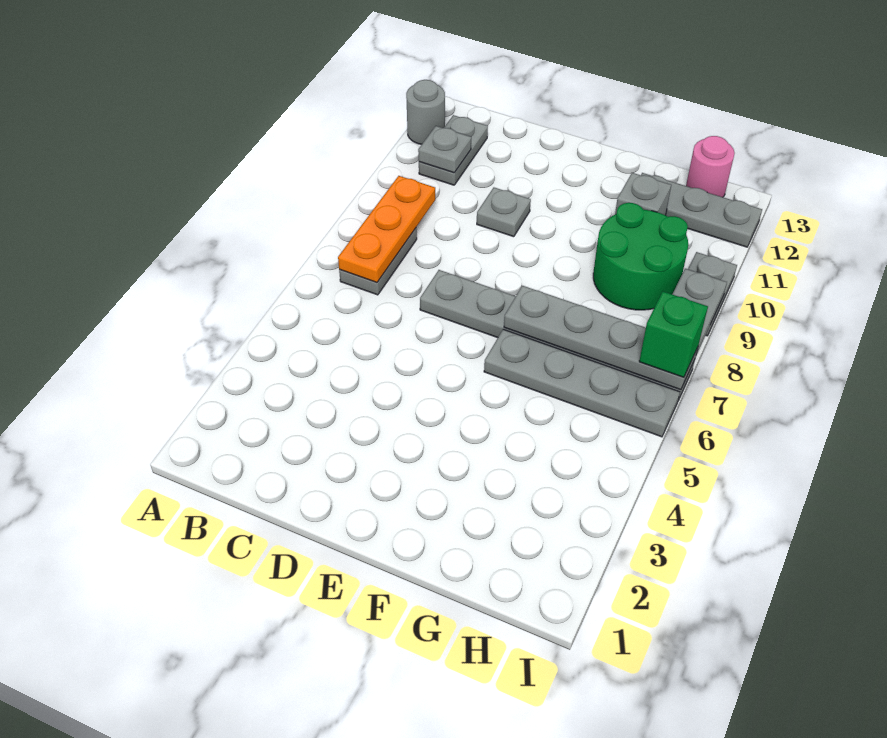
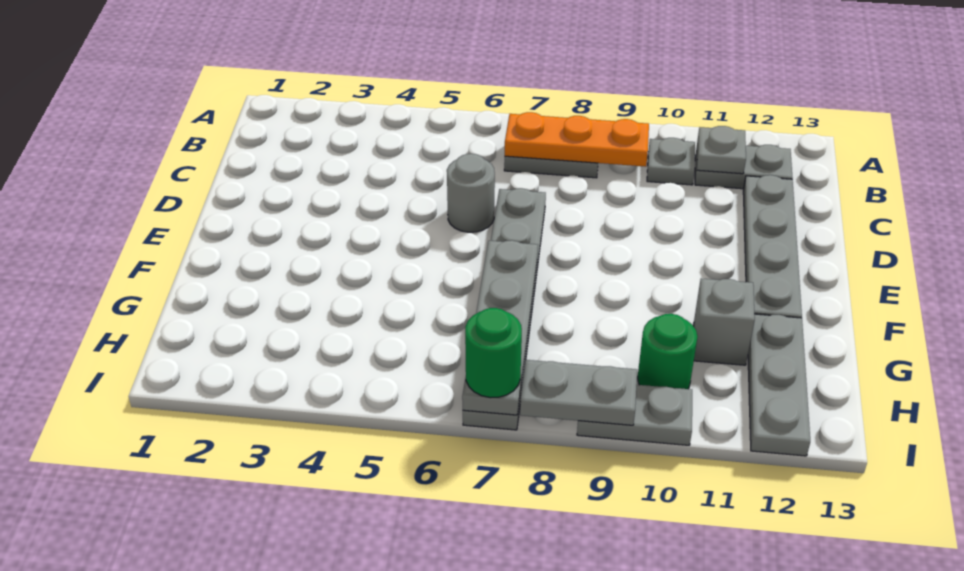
grey 1x1 round brick [406,80,445,144] -> grey 1x1 round brick moved to [447,154,495,232]
grey 1x1 plate [477,188,531,237] -> grey 1x1 plate moved to [647,138,695,185]
grey 1x4 plate [484,329,680,437] -> grey 1x4 plate moved to [743,175,802,318]
green 2x2 round brick [593,203,688,310] -> green 1x1 round brick [638,314,698,389]
pink 1x1 round brick [686,136,735,197] -> none
green 1x1 brick [639,292,708,377] -> green 1x1 round brick [465,308,522,398]

